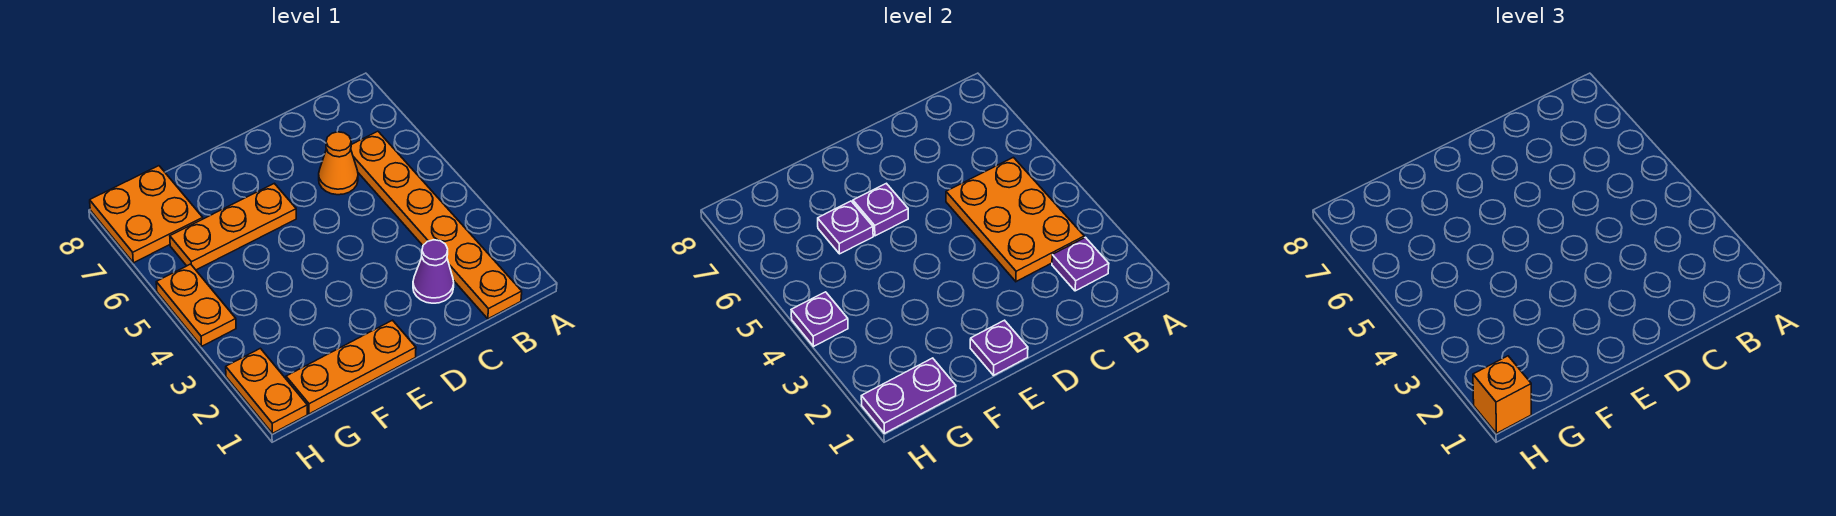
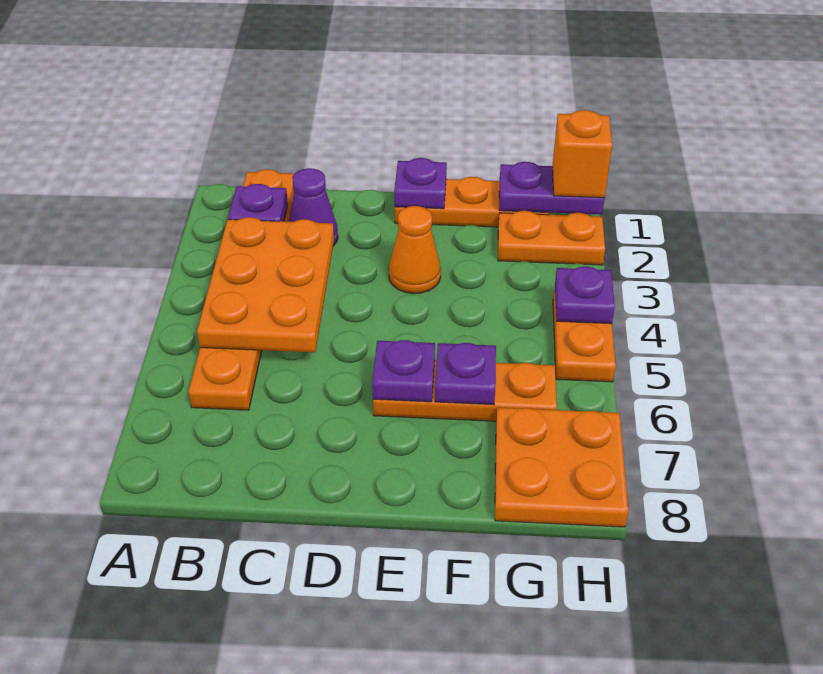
orange 1x1 cone [319,132,358,195] -> orange 1x1 cone moved to [389,206,441,294]
orange 1x2 plate [226,348,307,433] -> orange 1x2 plate turned to [498,211,605,265]

